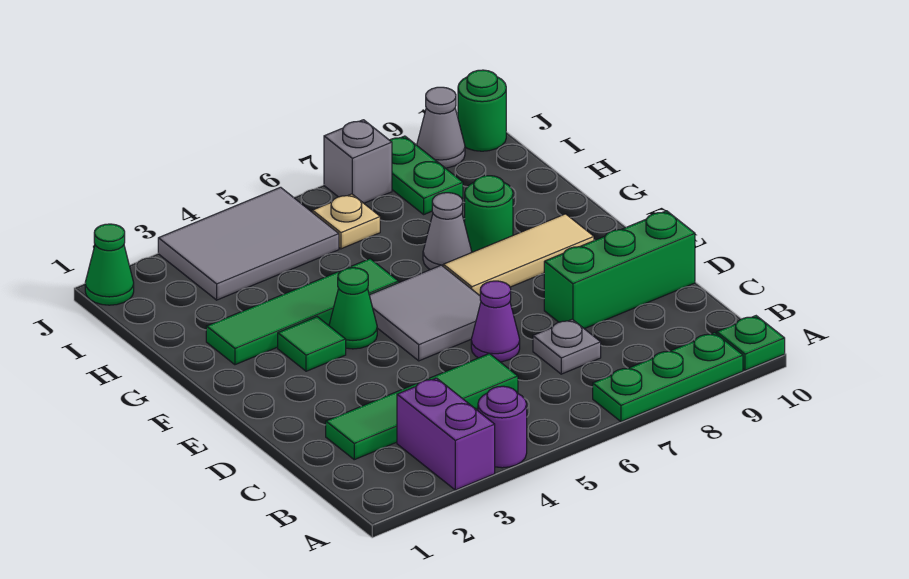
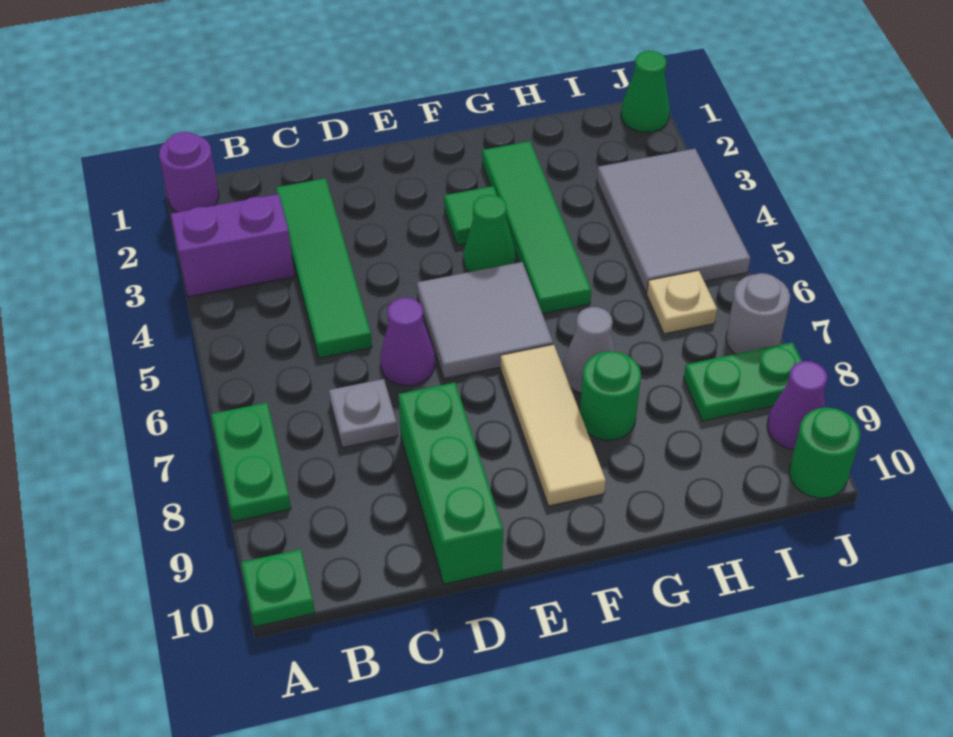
purple 1x1 round brick [478,386,527,468] -> purple 1x1 round brick moved to [159,132,219,212]
green 1x3 plate [593,333,743,422] -> green 1x2 plate [211,403,291,522]
grey 1x1 brick [324,120,392,203] -> grey 1x1 round brick [726,273,790,354]
grey 1x1 cone [417,87,465,168] -> purple 1x1 cone [767,361,827,450]

